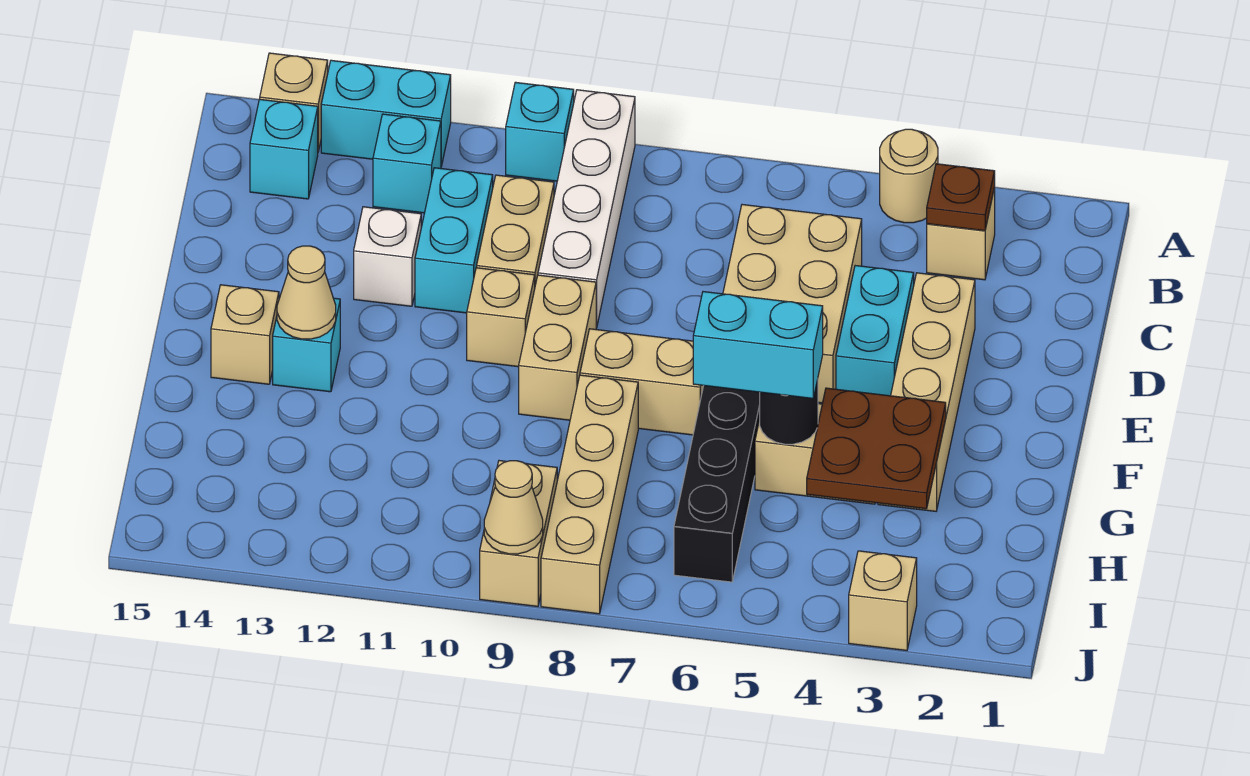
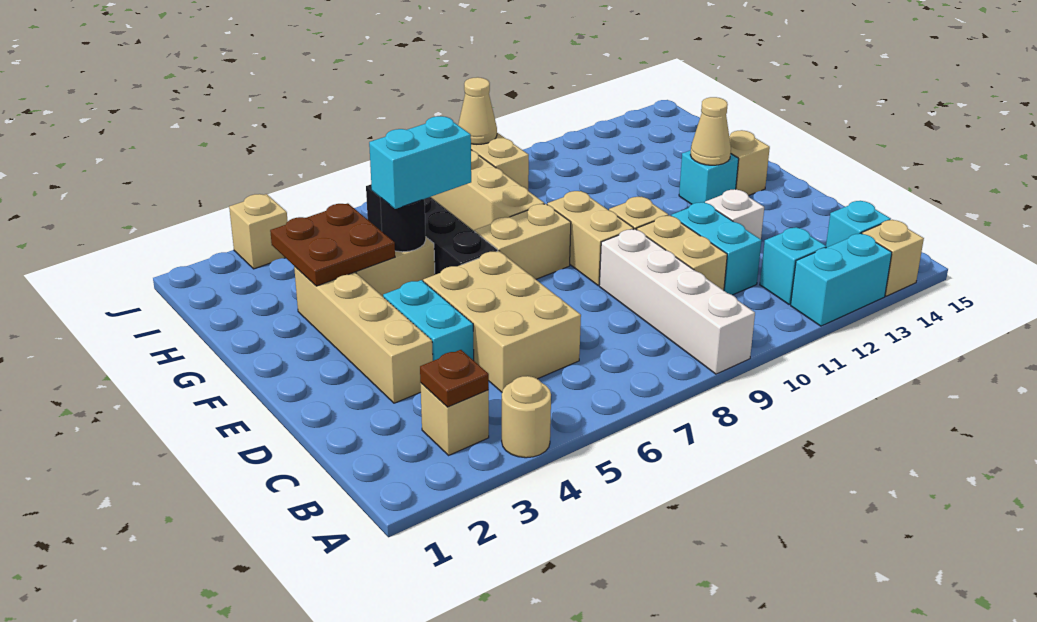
cyan 1x1 brick [506,82,574,181] -> none

